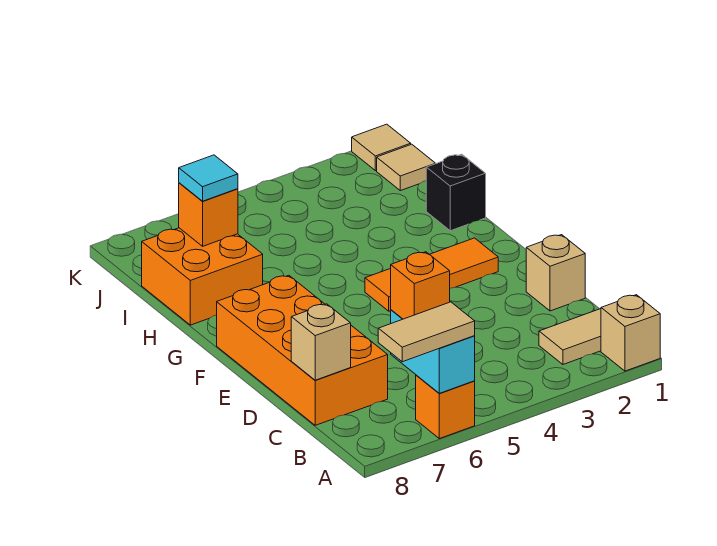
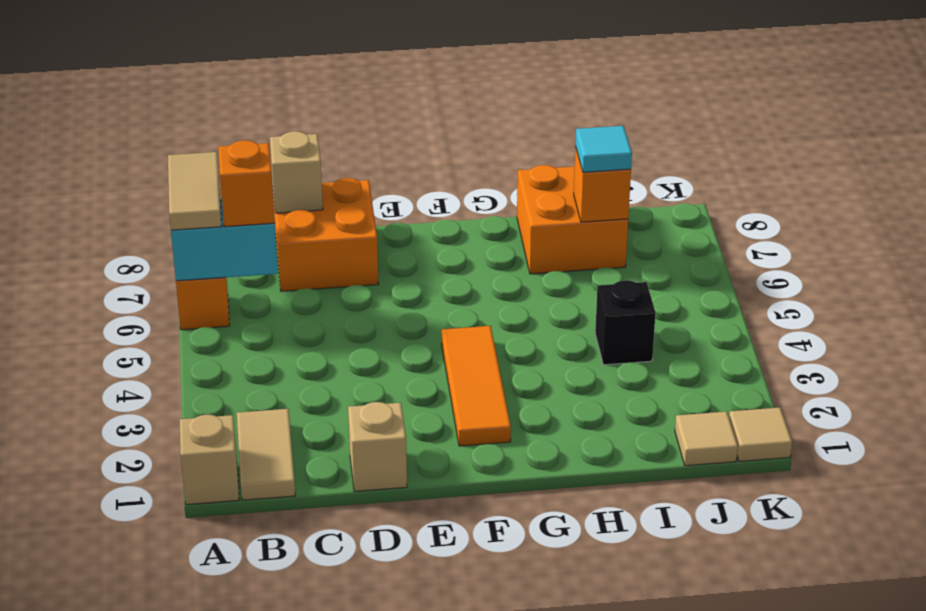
orange 2x4 brick [217,275,388,425] -> orange 2x2 brick [273,178,379,291]
black 1x1 brick [426,154,486,231] -> black 1x1 brick moved to [595,280,656,365]

